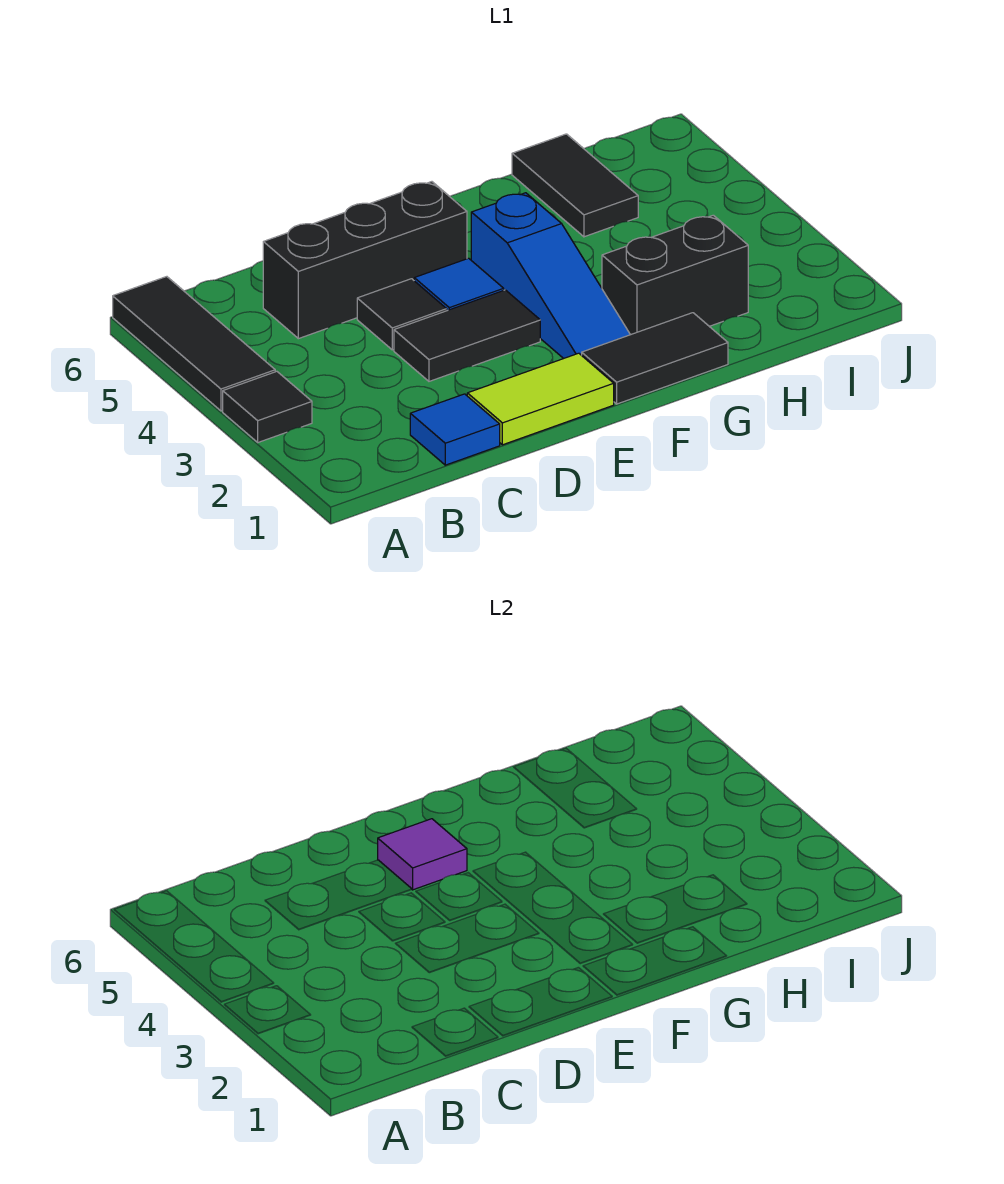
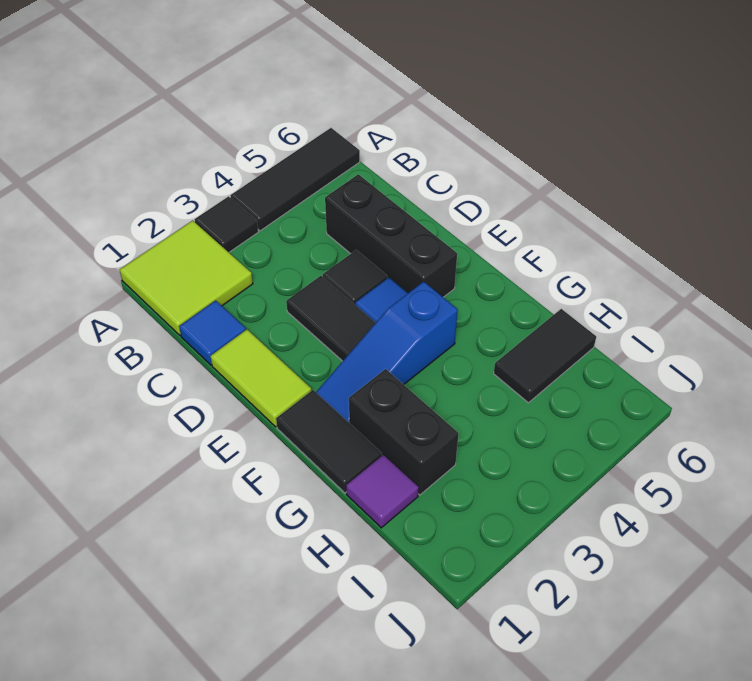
none -> lime 2x2 tile [119,220,253,335]
purple 1x1 tile [378,819,467,890] -> purple 1x1 tile moved to [346,455,419,528]

